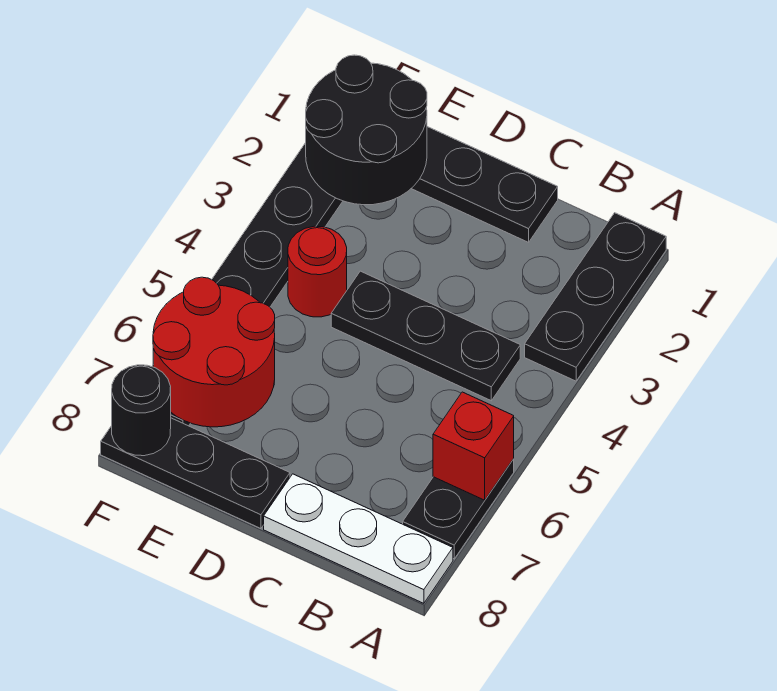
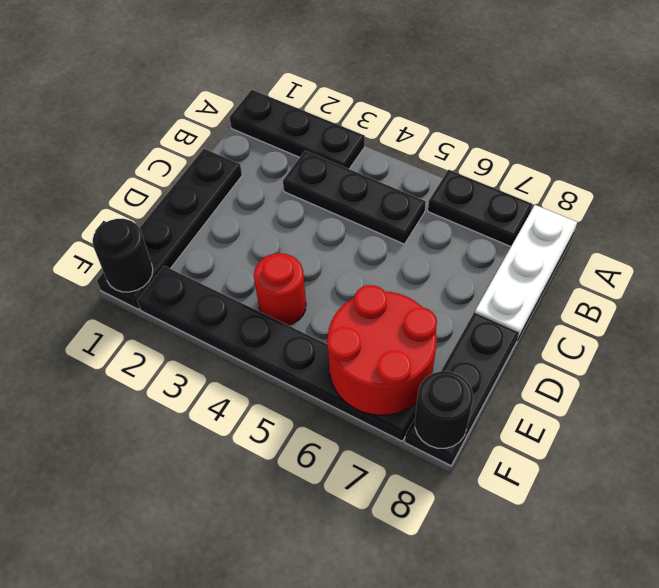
red 1x1 brick [433,392,514,500] -> none
black 1x3 plate [331,271,520,401] -> black 1x3 plate turned to [283,151,426,244]
black 2x2 round brick [306,55,427,205] -> black 1x1 round brick [92,219,153,292]

